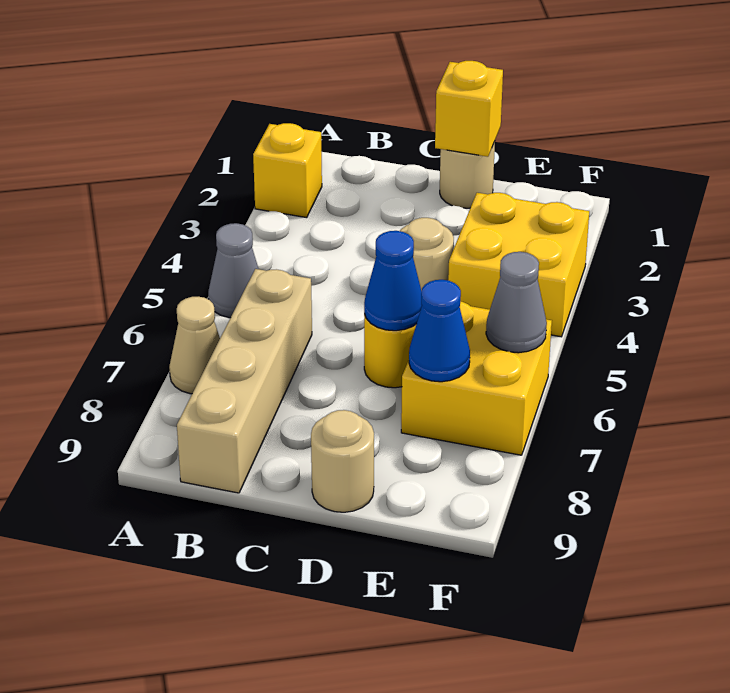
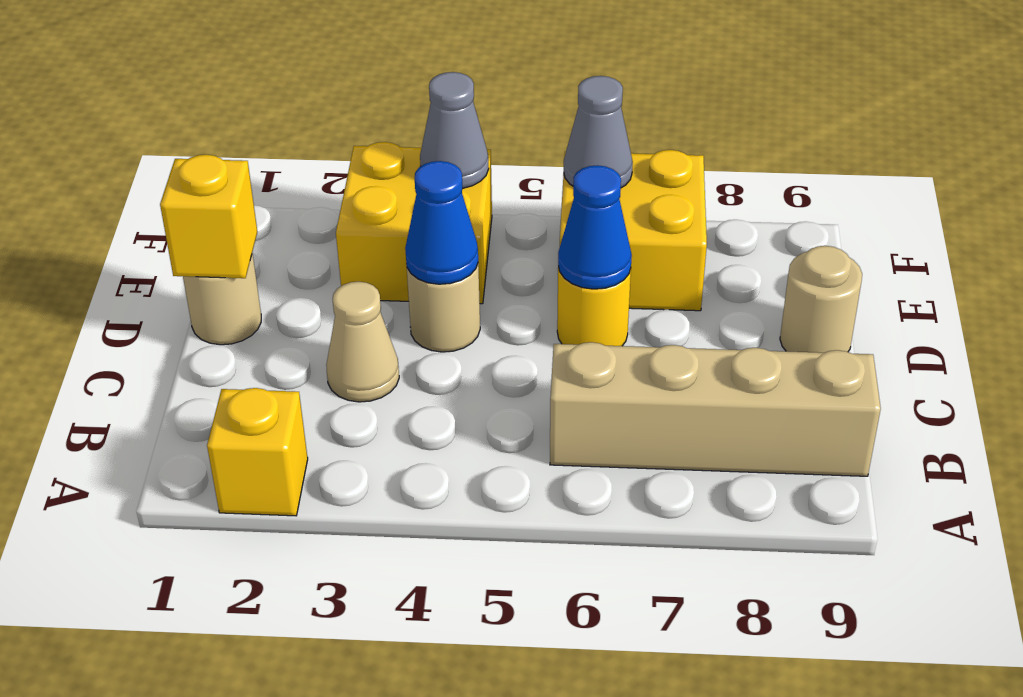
grey 1x1 cone [208,223,258,318] -> grey 1x1 cone moved to [420,72,489,189]
tan 1x1 cone [169,297,220,394] -> tan 1x1 cone moved to [326,282,399,402]
blue 1x1 cone [409,280,470,382] -> blue 1x1 cone moved to [405,161,478,284]

